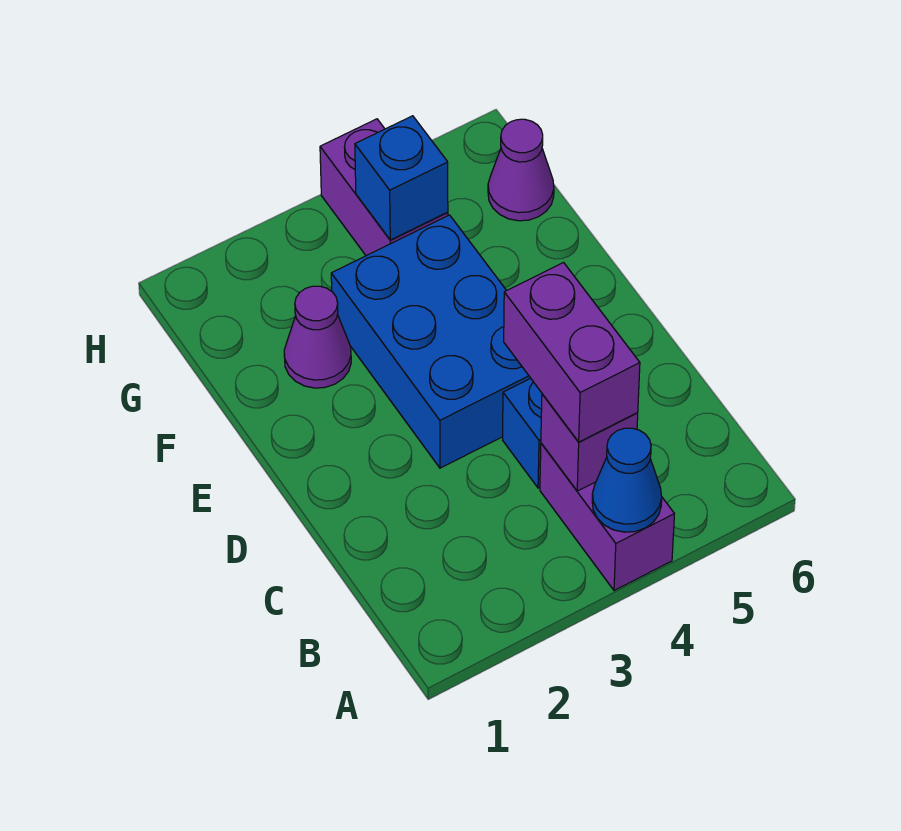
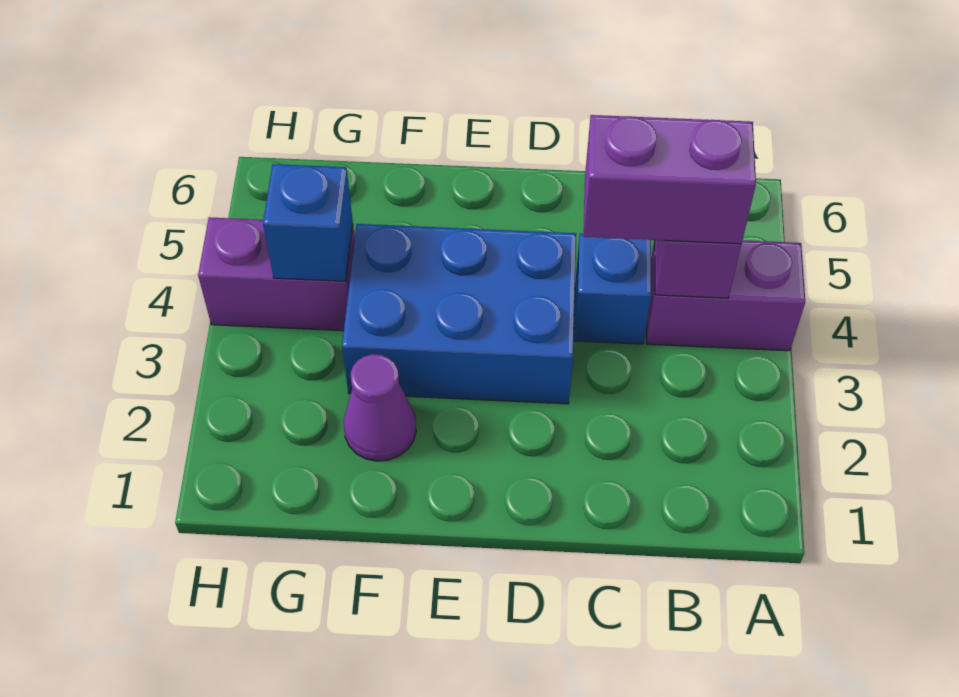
blue 1x1 cone [592,428,662,532] -> none
purple 1x1 cone [488,119,554,221] -> none

